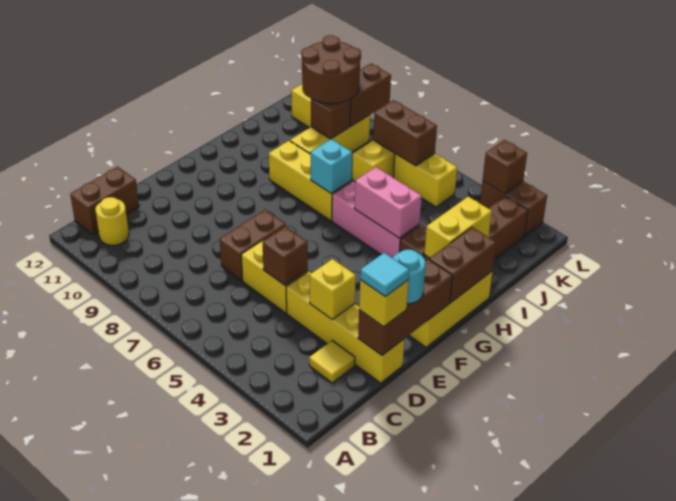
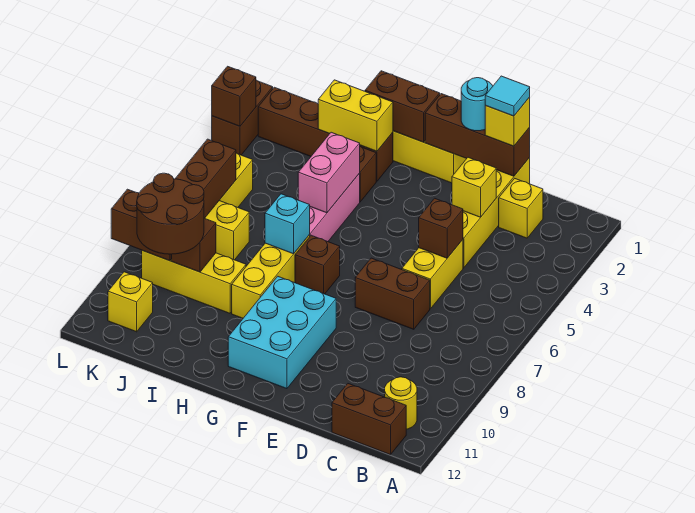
yellow 1x1 tile [309,341,355,383] -> yellow 1x1 brick [499,178,543,238]
none -> cyan 2x3 brick [228,276,336,389]
none -> brown 1x1 brick [295,235,340,294]

